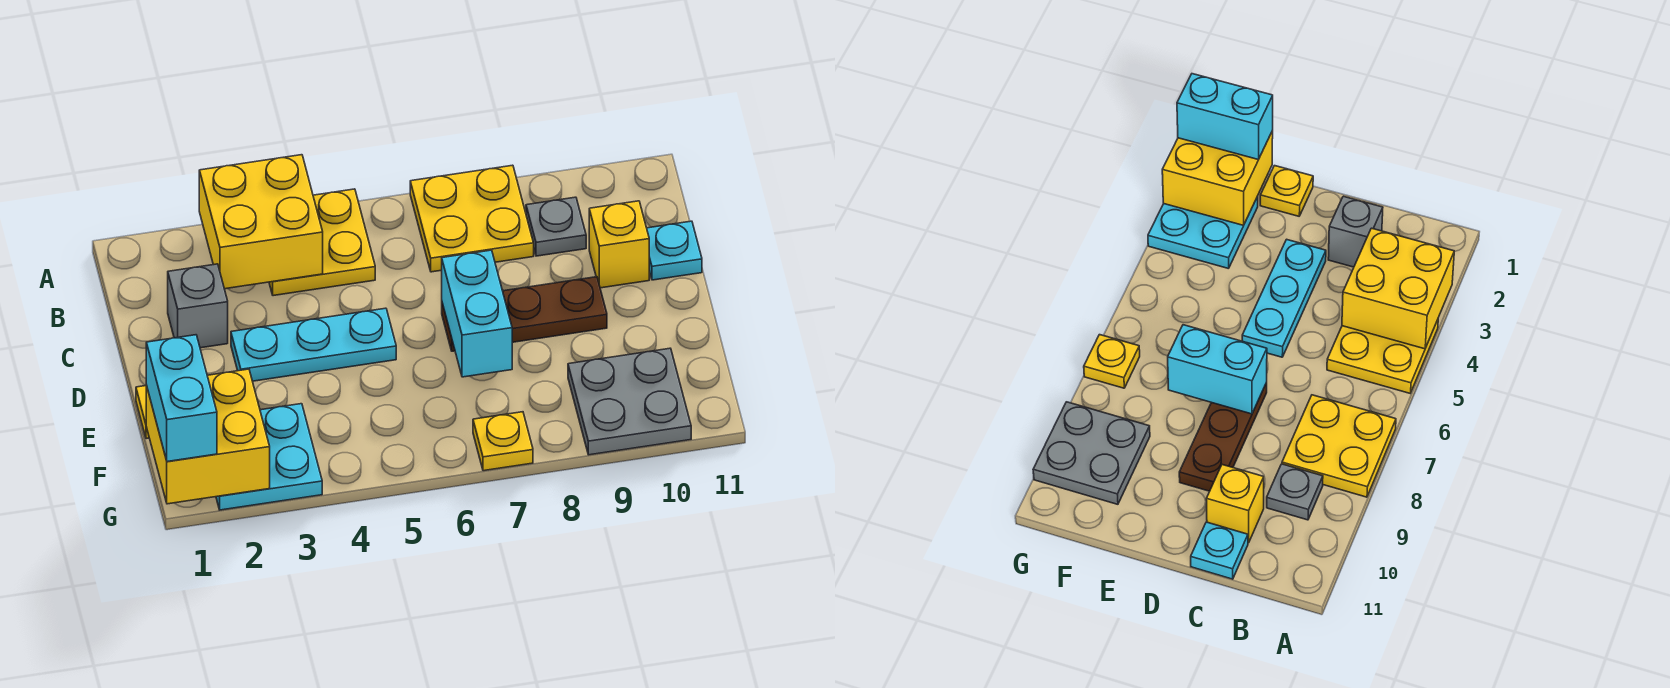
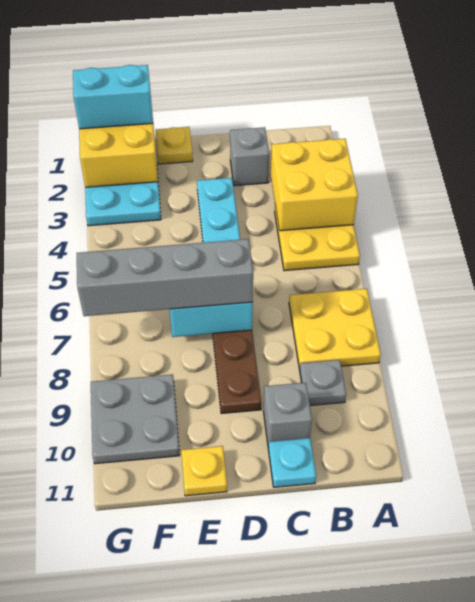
yellow 1x1 brick [589,201,649,288] -> grey 1x1 brick [263,383,312,447]
none -> grey 1x4 brick [77,239,253,316]
yellow 1x1 plate [473,412,533,471] -> yellow 1x1 plate moved to [181,446,227,496]

